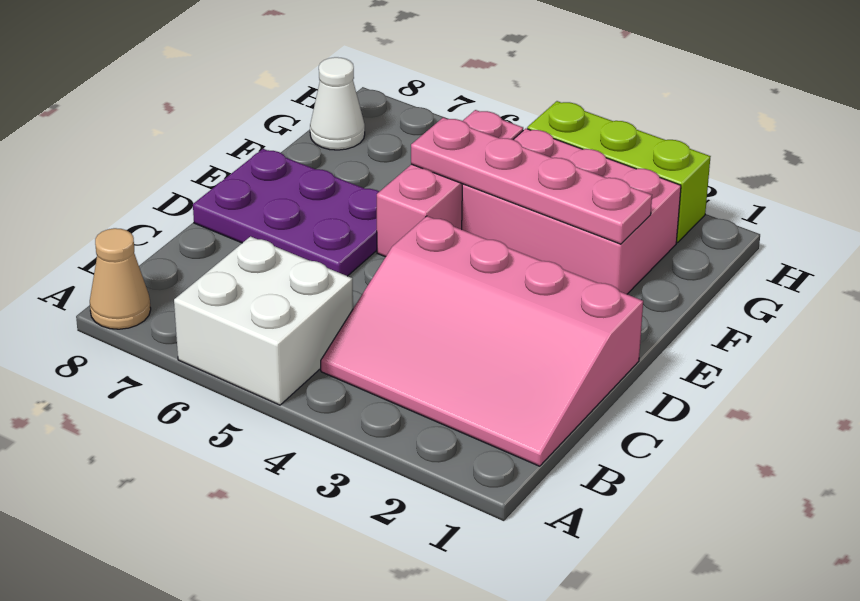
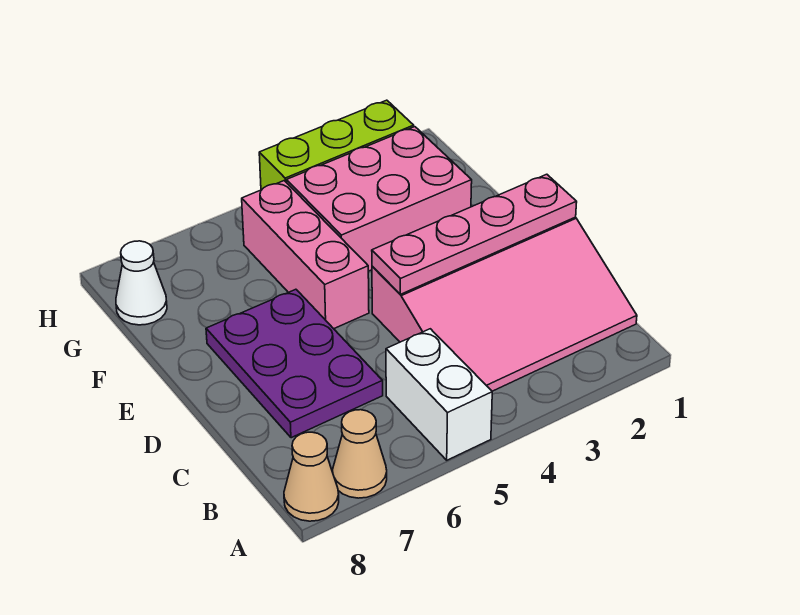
white 2x2 brick [174,236,353,405] -> white 1x2 brick [386,329,492,460]
none -> tan 1x1 cone [333,410,387,498]
purple 2x3 plate [193,149,379,276] -> purple 2x3 plate turned to [206,289,383,438]
pink 1x4 plate [411,118,652,244] -> pink 1x4 plate moved to [372,174,577,294]

